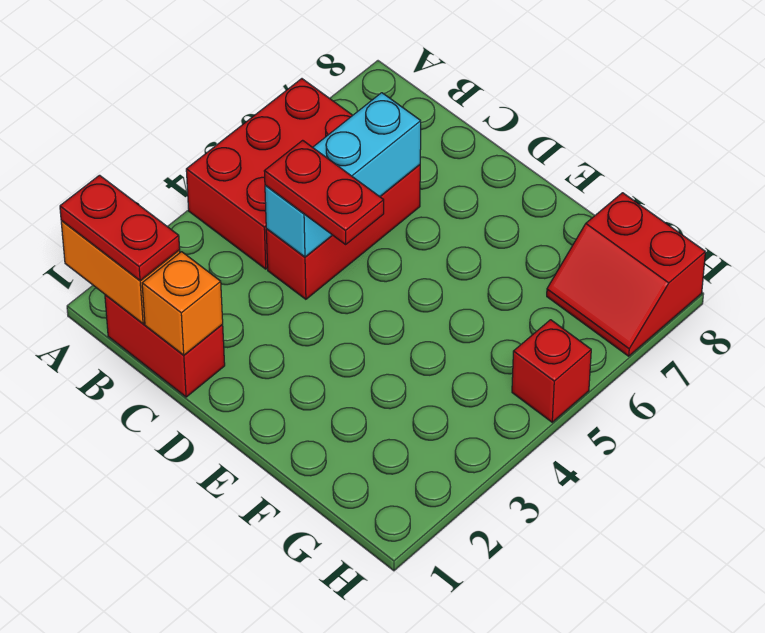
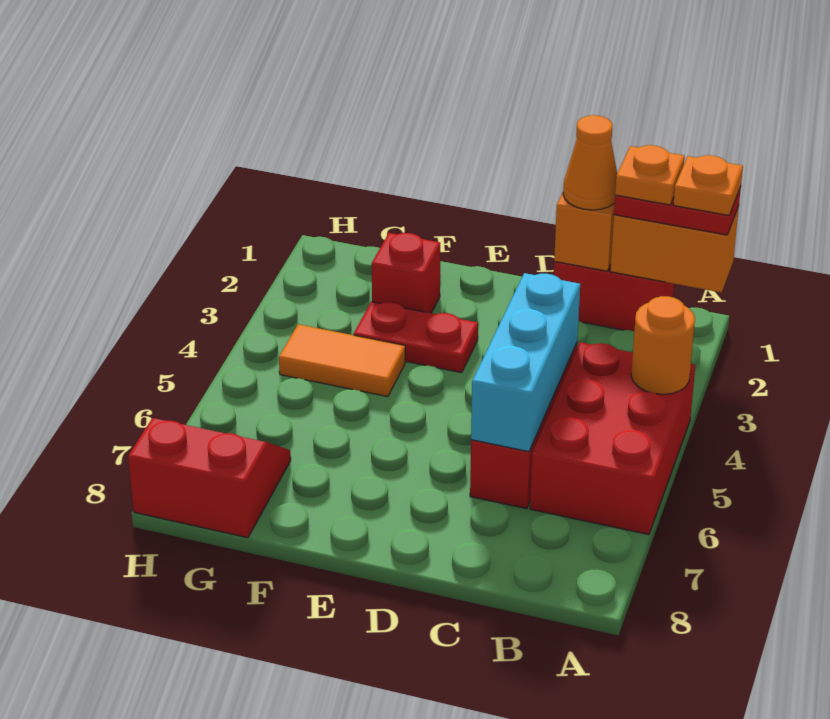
none -> orange 1x1 plate [673,155,743,215]
none -> orange 1x1 round brick [631,296,695,394]
none -> orange 1x1 plate [615,145,685,205]
none -> orange 1x1 cone [563,115,617,210]
red 1x2 plate [264,140,384,244] -> red 1x2 plate moved to [354,302,478,373]
none -> orange 1x2 tile [279,324,405,397]
red 1x1 brick [512,320,591,422] -> red 1x1 brick moved to [372,233,440,313]

